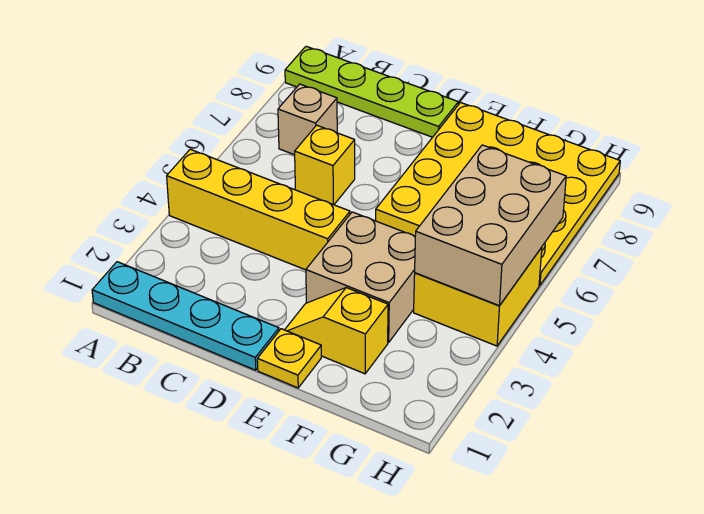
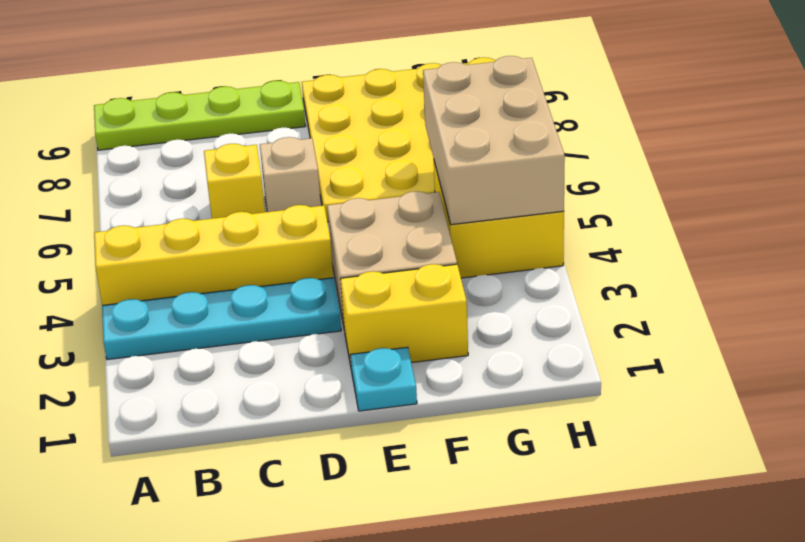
cyan 1x4 plate [92,262,279,370] -> cyan 1x4 plate moved to [102,278,341,360]
tan 1x1 brick [278,84,337,155] -> tan 1x1 brick moved to [260,137,321,212]
yellow 1x1 plate [257,329,321,388] -> cyan 1x1 plate [350,347,417,411]
yellow 1x2 slope [285,288,388,374] -> yellow 1x2 brick [340,264,468,366]

